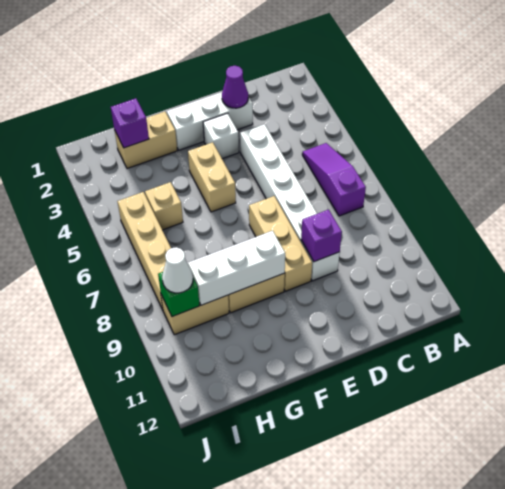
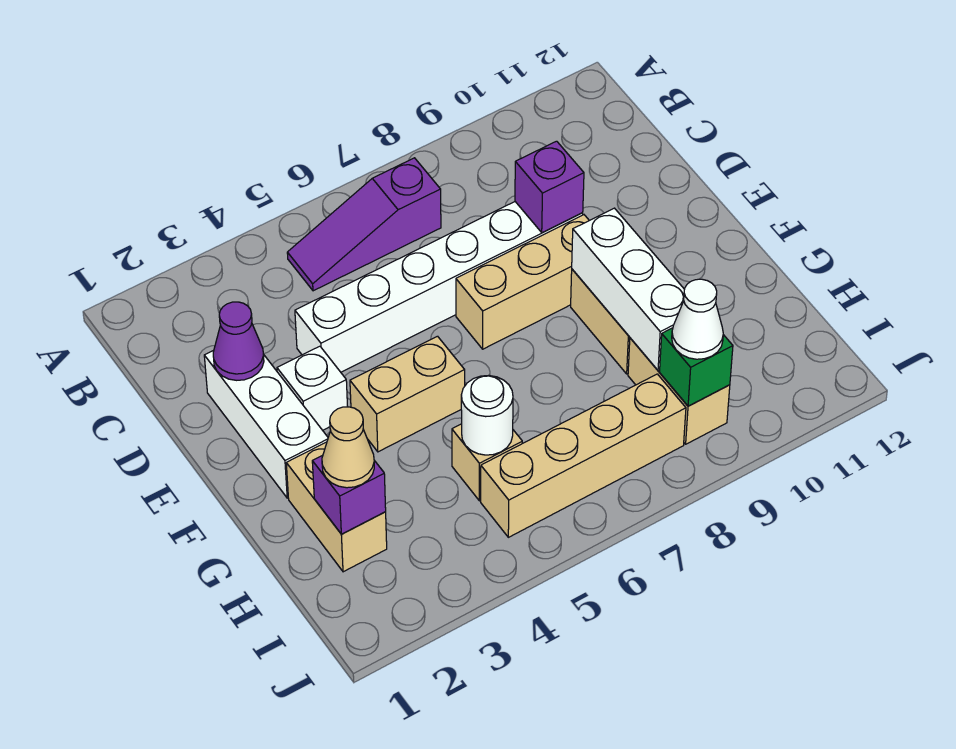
none -> tan 1x1 cone [322,407,374,488]
none -> white 1x1 round brick [461,375,513,455]

